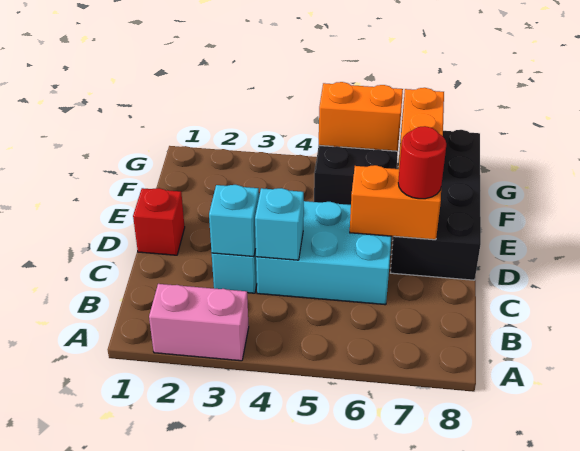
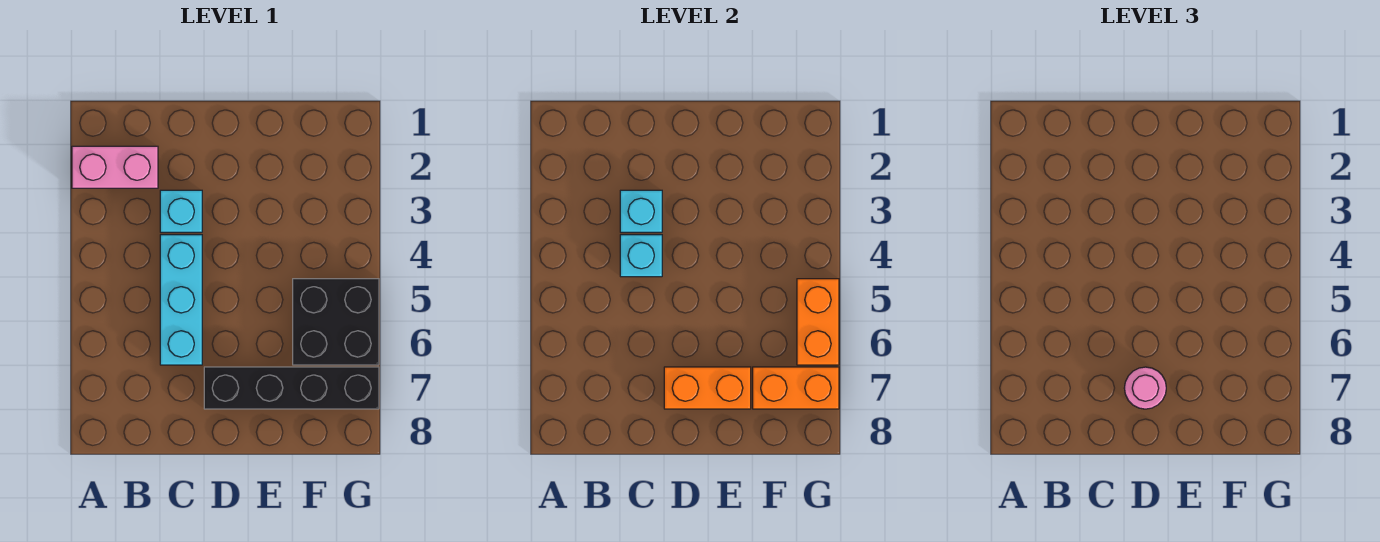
pink 1x2 brick [149,284,249,361] -> pink 1x2 brick turned to [72,146,158,188]
cyan 2x3 brick [256,201,392,305] -> cyan 1x3 brick [160,235,202,365]
red 1x1 brick [133,188,185,255] -> none
orange 1x2 brick [350,165,441,240] -> orange 1x2 brick turned to [664,367,751,409]
black 2x4 brick [391,130,481,280] -> black 1x4 brick [204,367,379,409]
red 1x1 round brick [398,126,446,199] -> pink 1x1 round brick [1124,367,1166,409]

